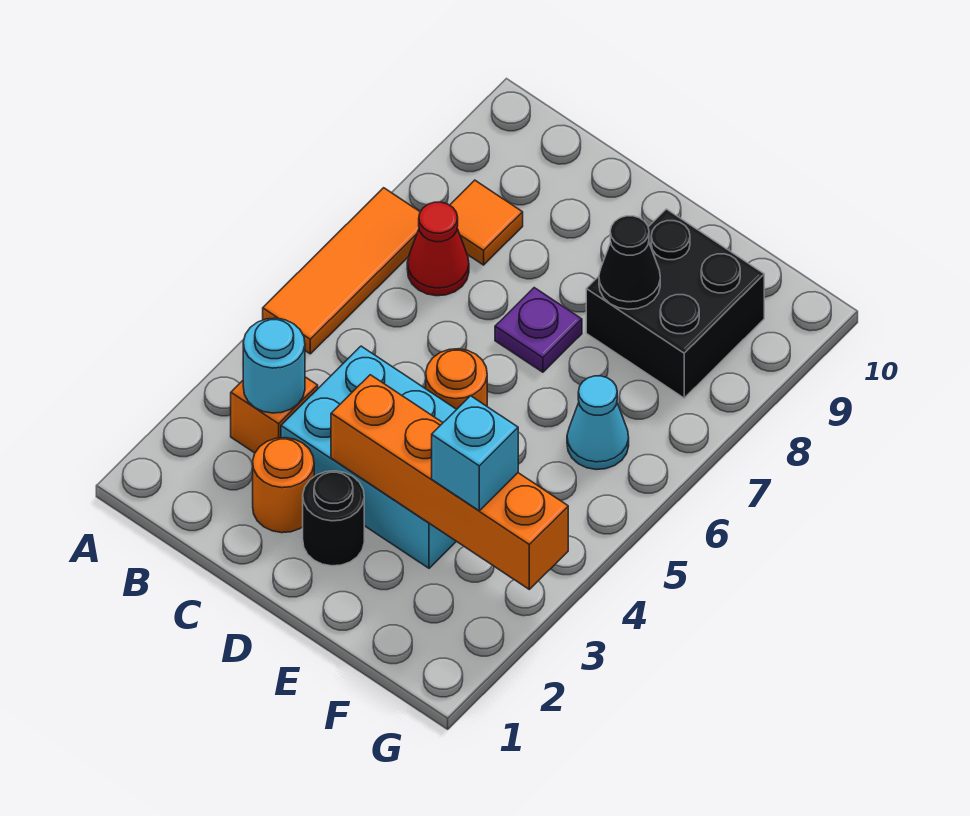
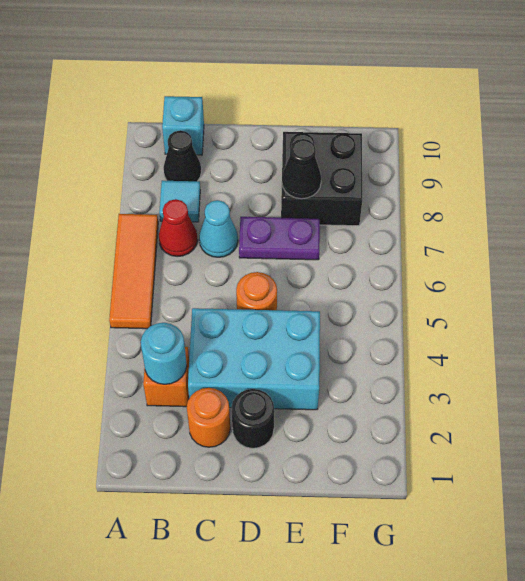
orange 1x1 tile [450,180,523,265] -> cyan 1x1 tile [159,181,200,222]
none -> black 1x1 cone [163,130,201,181]
orange 1x4 brick [331,375,568,589] -> none
purple 1x1 plate [495,288,582,372] -> purple 1x2 plate [239,217,320,260]
cyan 1x1 brick [432,396,518,511] -> cyan 1x1 brick moved to [162,96,204,155]
cyan 1x1 cone [567,376,629,470] -> cyan 1x1 cone moved to [199,200,238,257]

